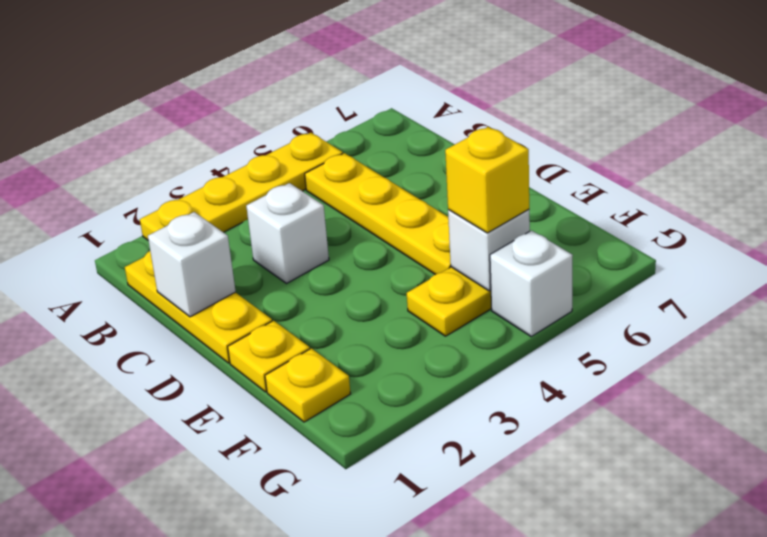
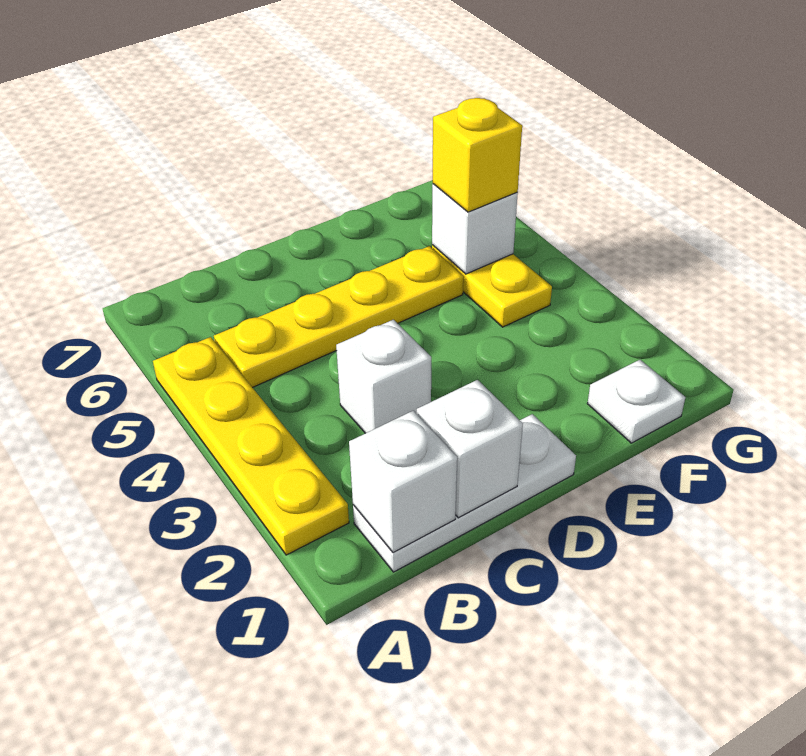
yellow 1x3 plate [125,251,272,363] -> white 1x3 plate [353,414,576,572]
yellow 1x1 plate [228,321,310,392] -> none
yellow 1x1 plate [265,348,351,422] -> white 1x1 plate [587,360,685,443]
white 1x1 brick [490,230,573,337] -> white 1x1 brick moved to [349,411,457,553]

